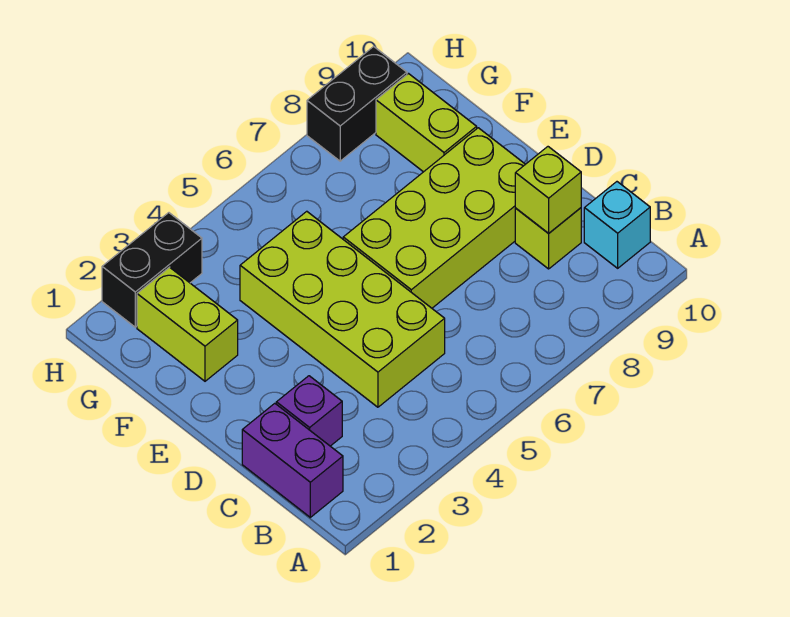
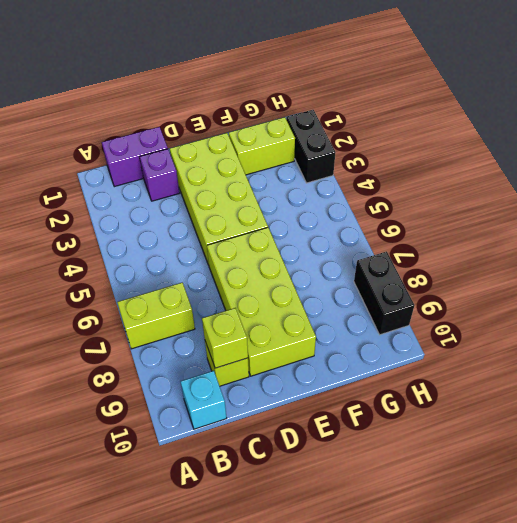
lime 2x4 brick [240,211,445,407] -> lime 2x4 brick turned to [170,133,268,265]
lime 1x2 brick [376,74,477,172] -> lime 1x2 brick moved to [117,283,195,349]

